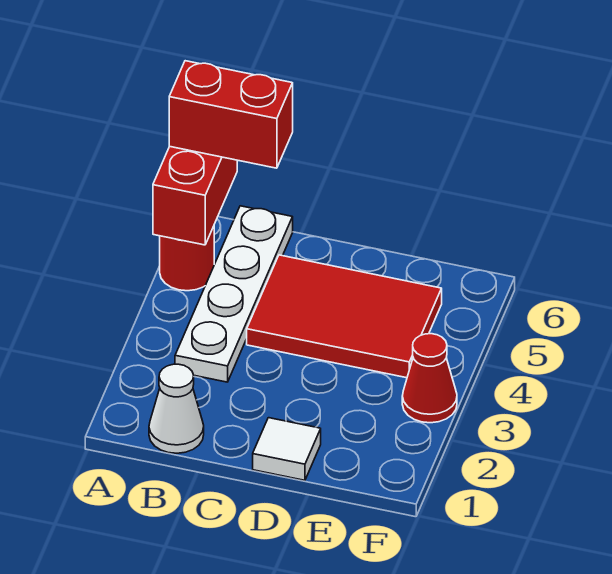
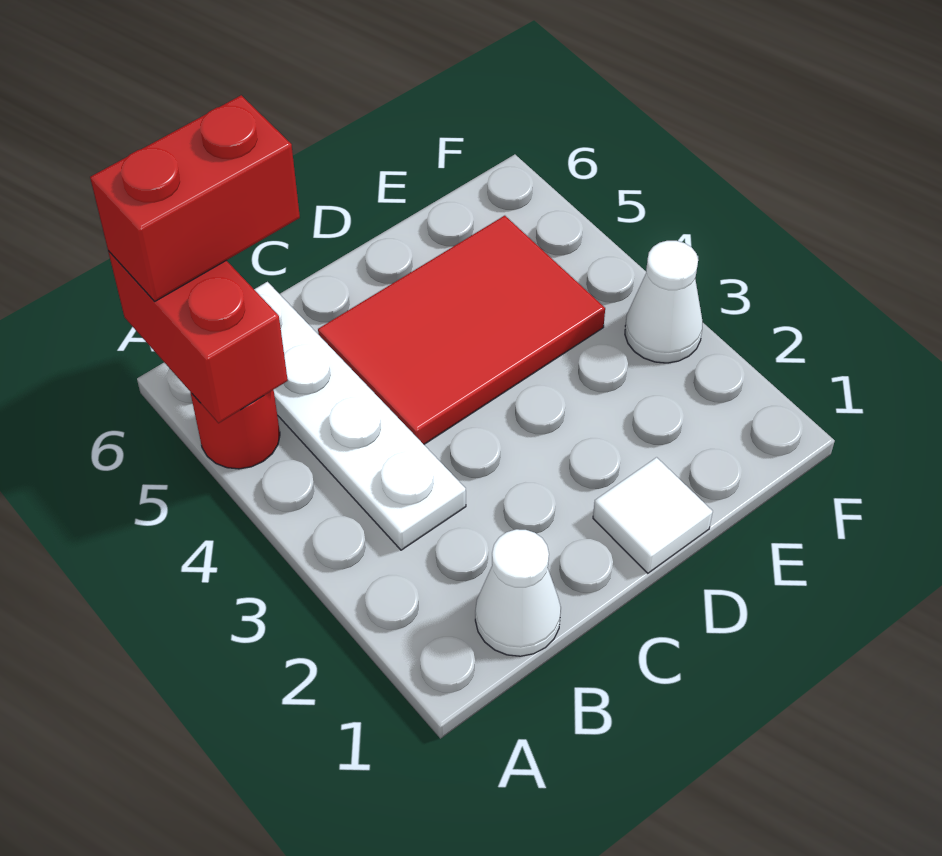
red 1x1 cone [402,334,457,423] -> white 1x1 cone [625,241,703,363]

